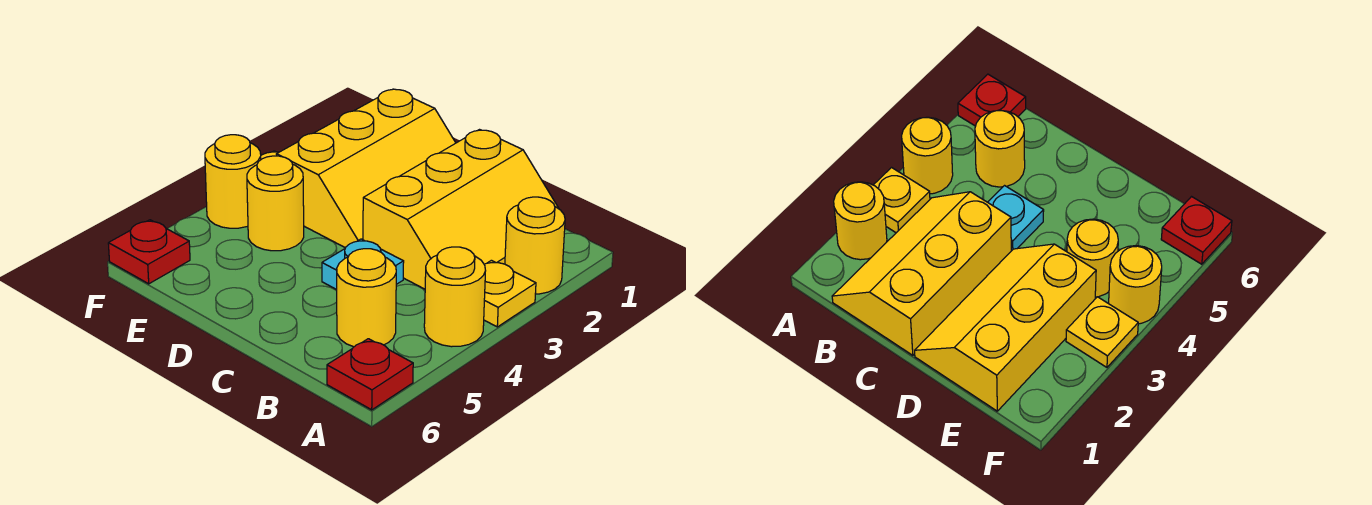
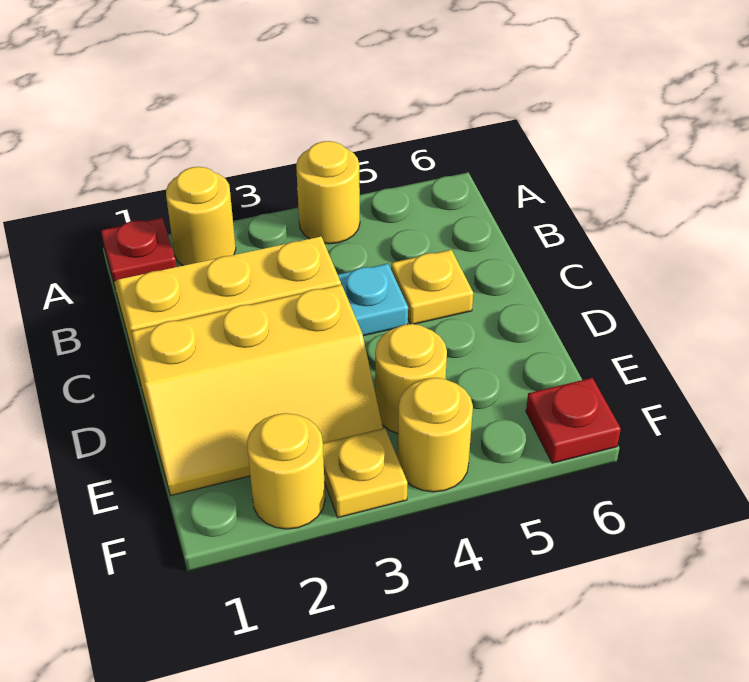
yellow 1x1 plate [484,260,536,327] -> yellow 1x1 plate moved to [391,250,473,324]
red 1x1 plate [327,339,413,410] -> red 1x1 plate moved to [101,218,176,290]
yellow 1x1 round brick [337,249,396,347] -> yellow 1x1 round brick moved to [247,413,325,529]
yellow 2x3 slope [276,89,456,248] -> yellow 2x3 slope turned to [131,285,383,496]

